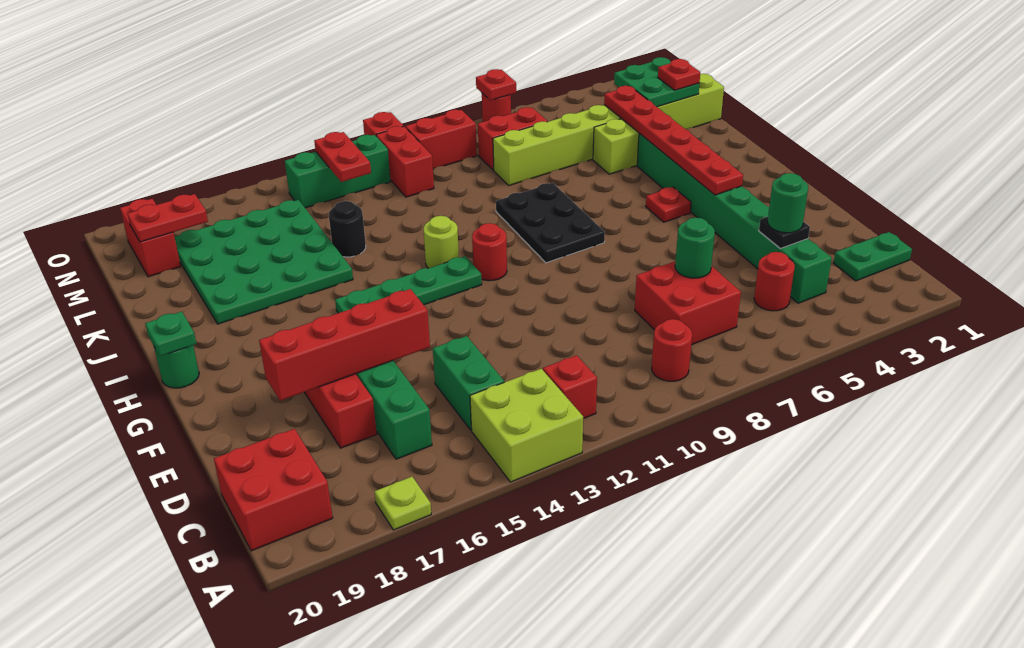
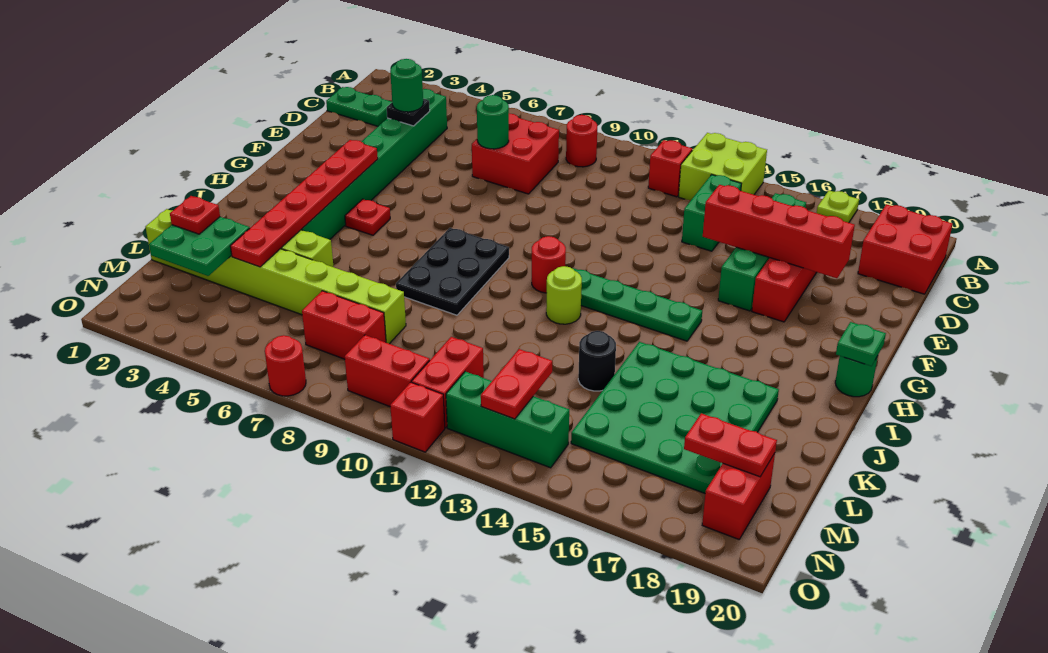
red 1x1 round brick [754,252,795,311] -> none
red 1x1 plate [476,69,516,100] -> none

